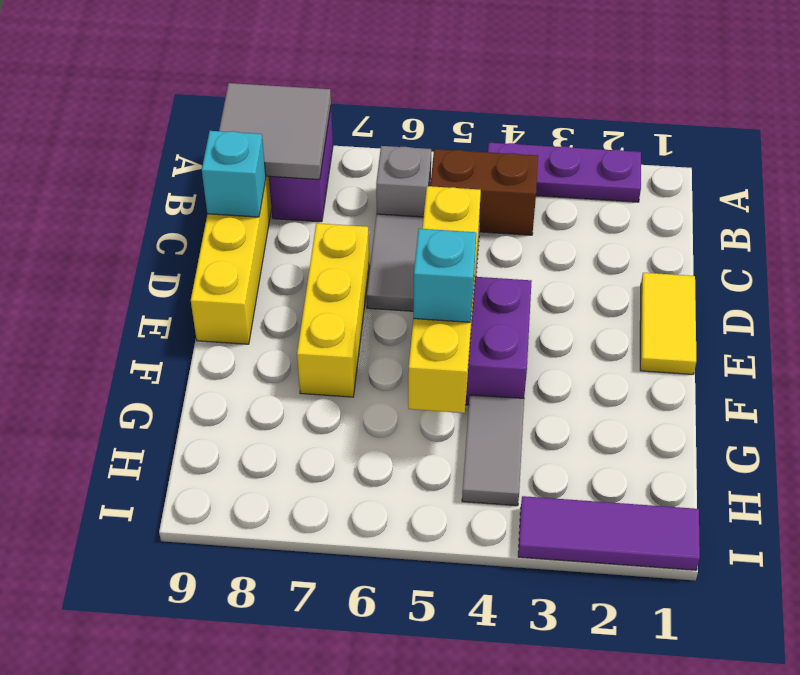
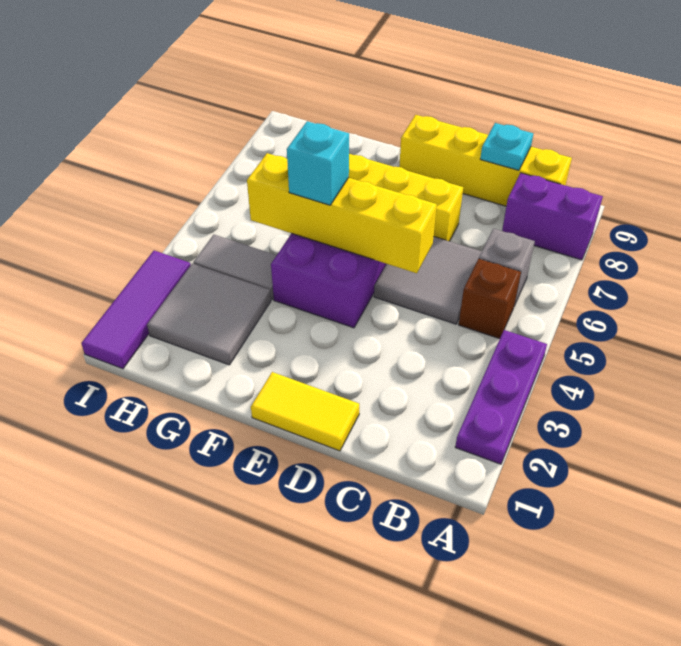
grey 2x2 tile [219,83,331,180] -> grey 2x2 tile moved to [147,263,271,365]
brown 1x2 brick [430,149,538,235] -> brown 1x1 brick [459,259,521,339]
cyan 1x1 brick [202,131,266,217] -> cyan 1x1 plate [480,123,533,170]

